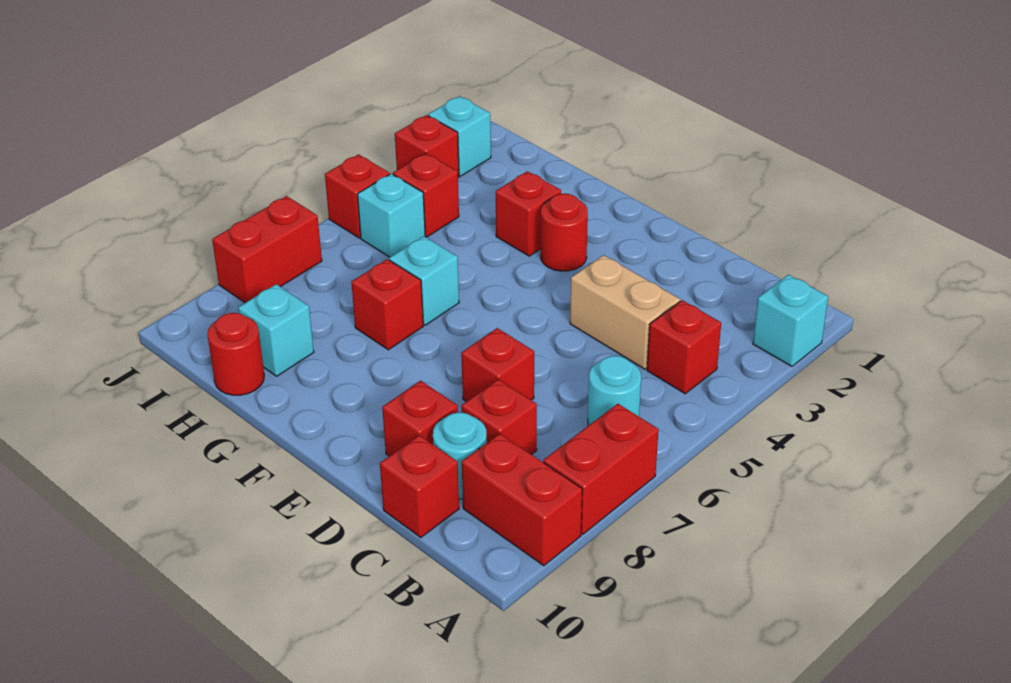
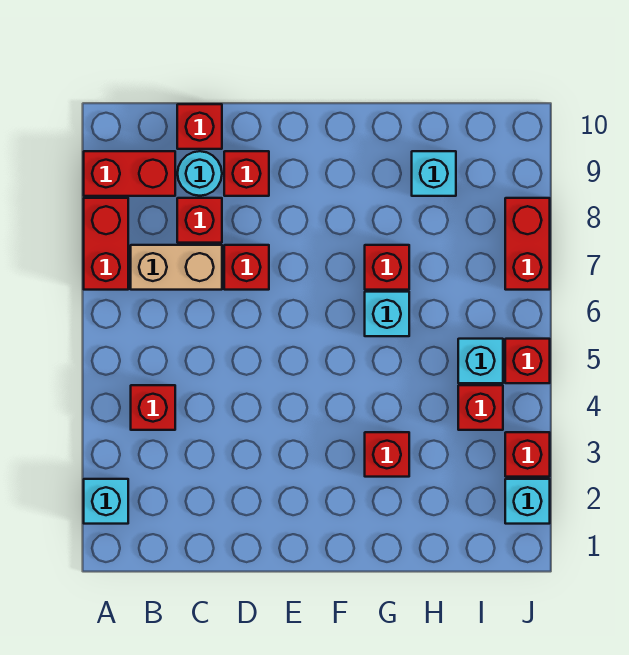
cyan 1x1 round brick [588,356,641,426] -> none
tan 1x2 brick [570,255,680,369] -> tan 1x2 brick moved to [131,245,222,290]
red 1x1 round brick [541,194,588,271] -> none
red 1x1 round brick [207,313,264,395] -> none

